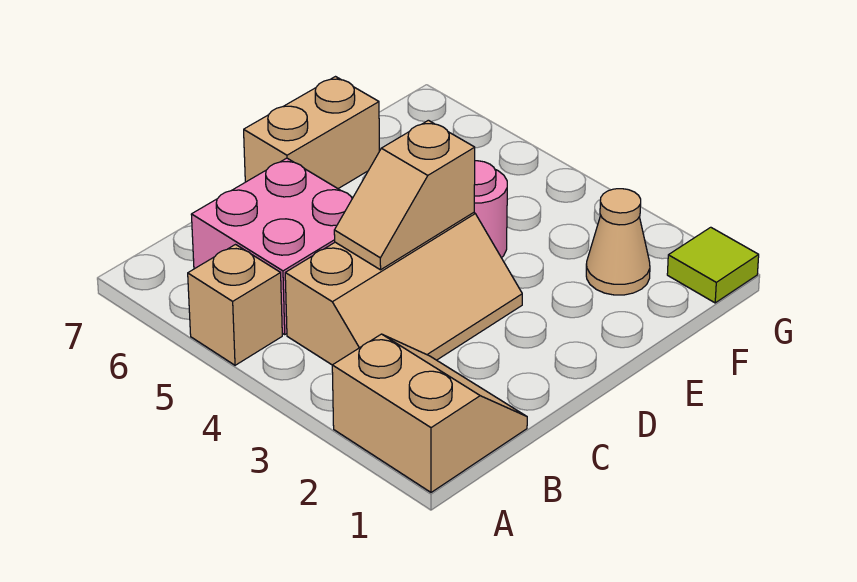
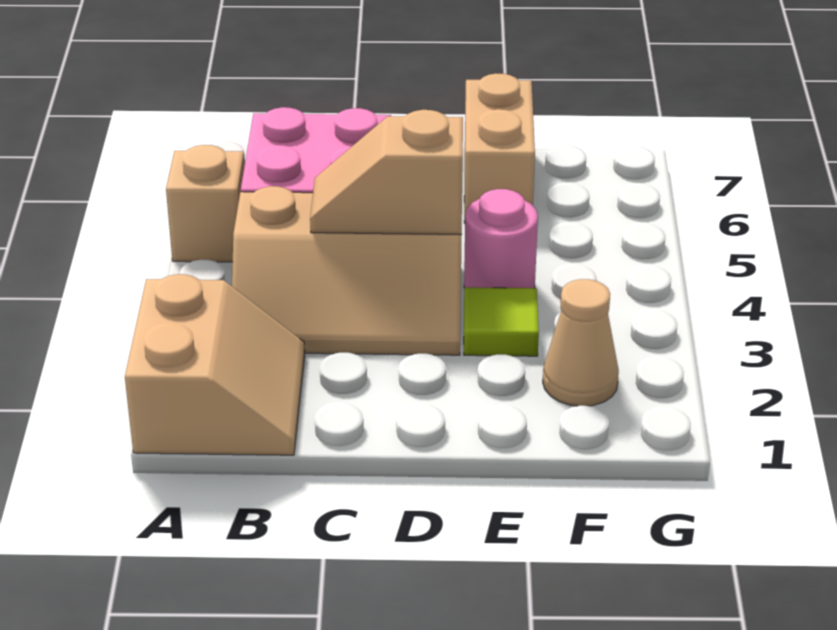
tan 1x2 brick [244,77,379,189] -> tan 1x2 brick turned to [464,74,535,223]
lime 1x1 tile [667,227,759,303] -> lime 1x1 tile moved to [464,287,539,356]

